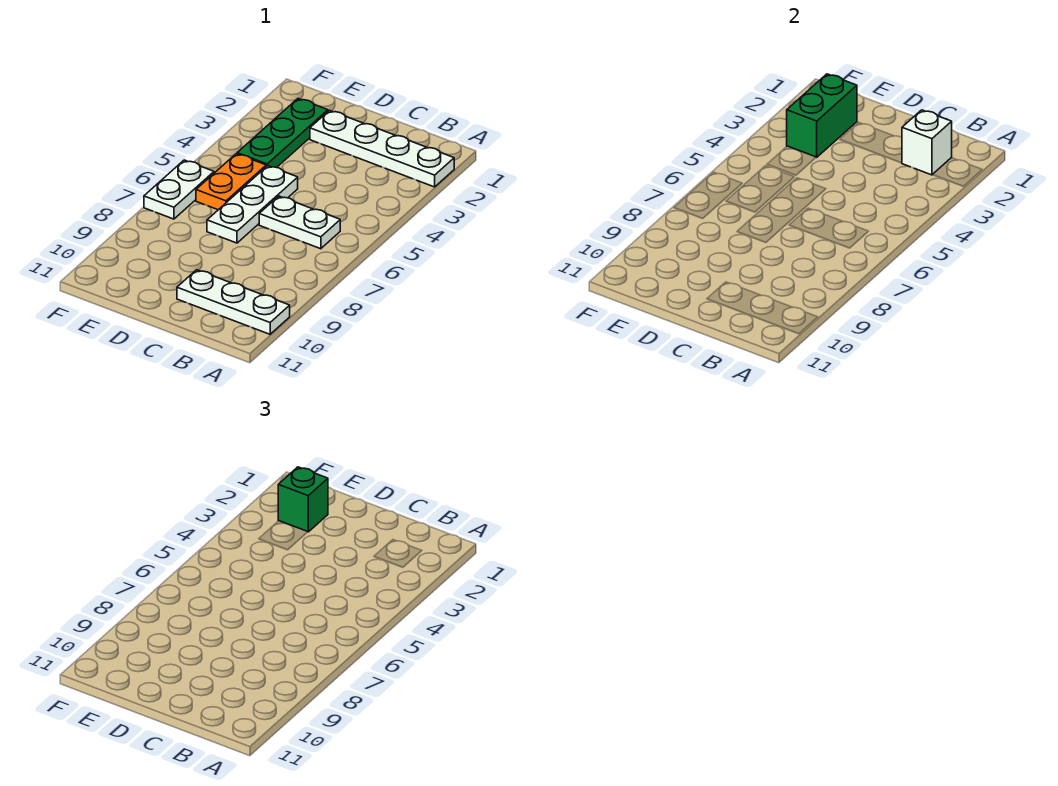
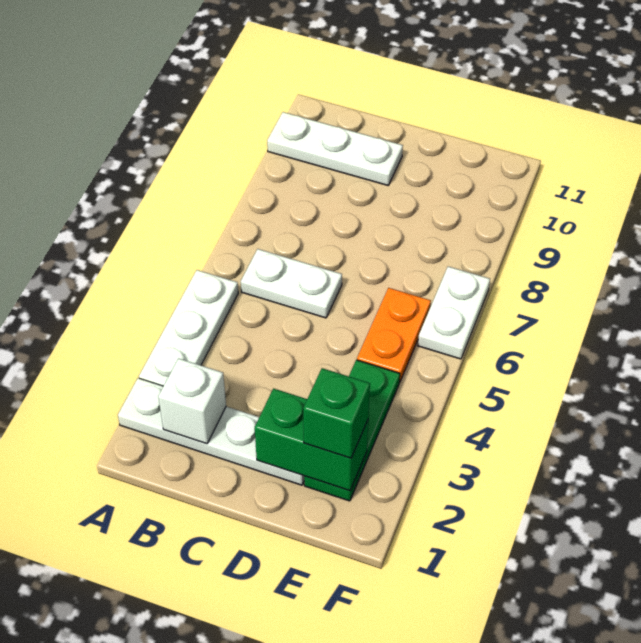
white 1x3 plate [207,166,298,243] -> white 1x3 plate moved to [139,270,238,386]
green 1x2 brick [787,74,857,157] -> green 1x2 brick turned to [255,389,368,491]

